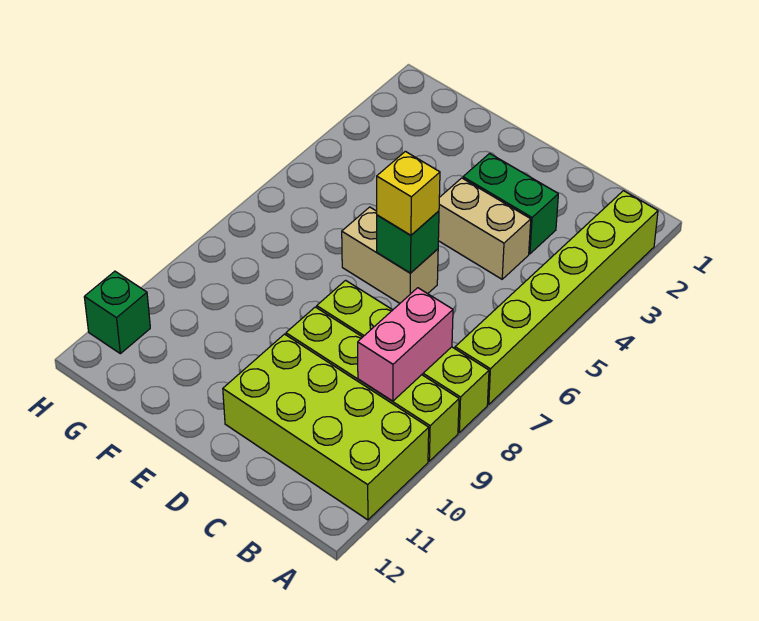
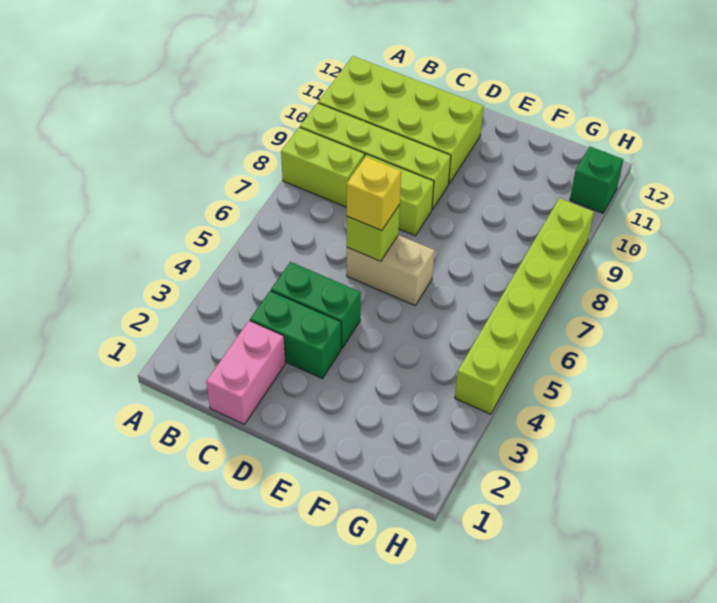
lime 1x6 brick [455,191,658,404] -> lime 1x6 brick moved to [455,198,594,414]
pink 1x2 brick [358,288,453,401] -> pink 1x2 brick moved to [206,321,285,424]
tan 1x2 brick [438,178,531,279] -> green 1x2 brick [271,262,361,348]
green 1x1 brick [377,211,439,273] -> lime 1x1 brick [347,204,400,261]

